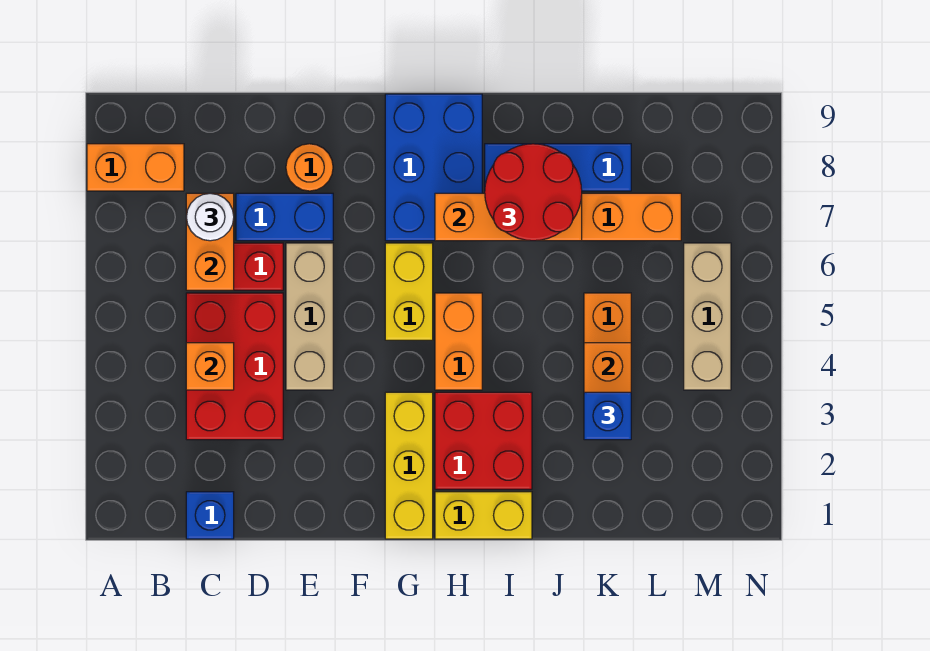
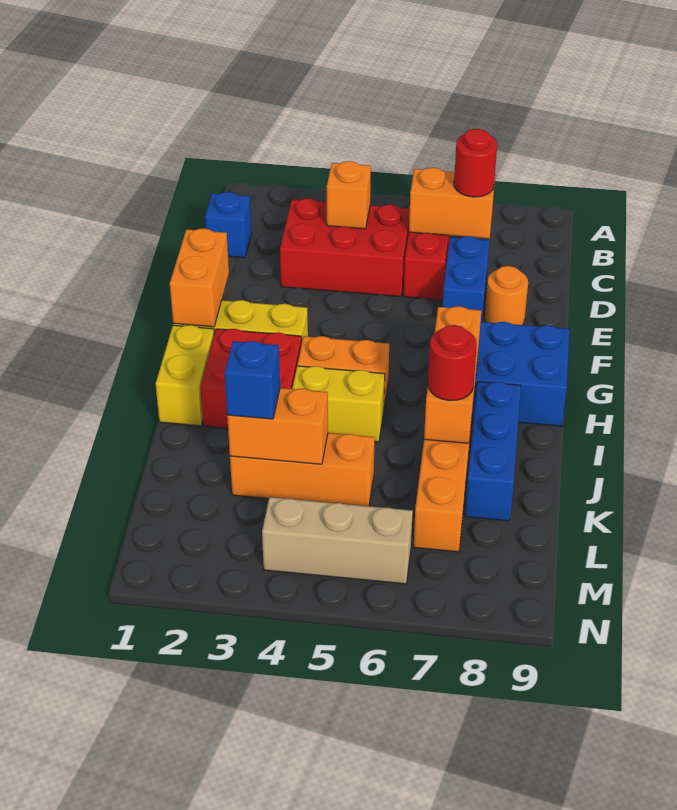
orange 1x2 brick [87,144,184,191] -> orange 1x2 brick moved to [170,228,229,327]
white 1x1 round brick [186,193,234,241] -> red 1x1 round brick [454,129,497,197]
tan 1x3 brick [286,243,333,390] -> none
yellow 1x2 brick [385,243,433,340] -> yellow 1x2 brick moved to [292,366,385,442]
red 2x2 round brick [485,144,582,241] -> red 1x1 round brick [428,325,477,401]

